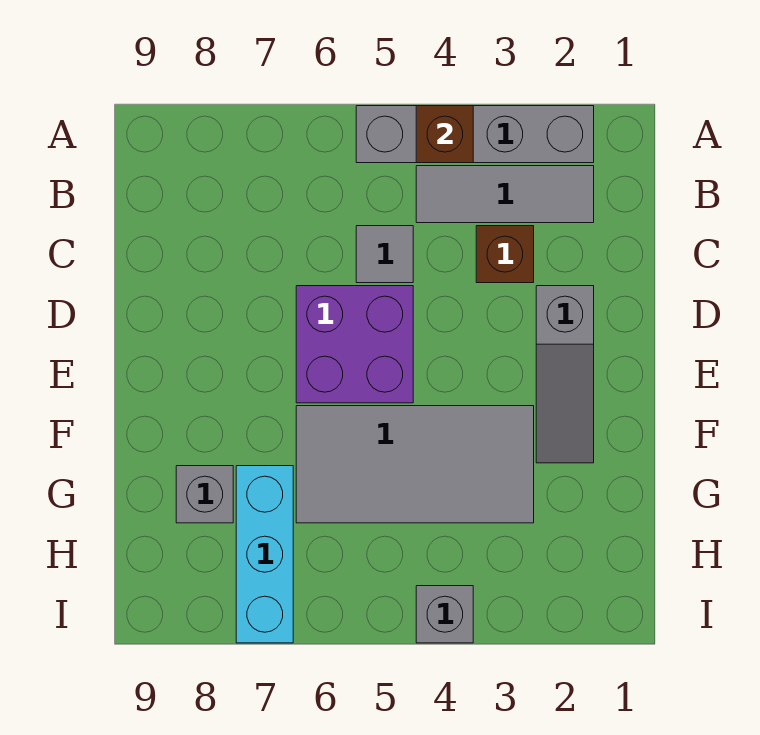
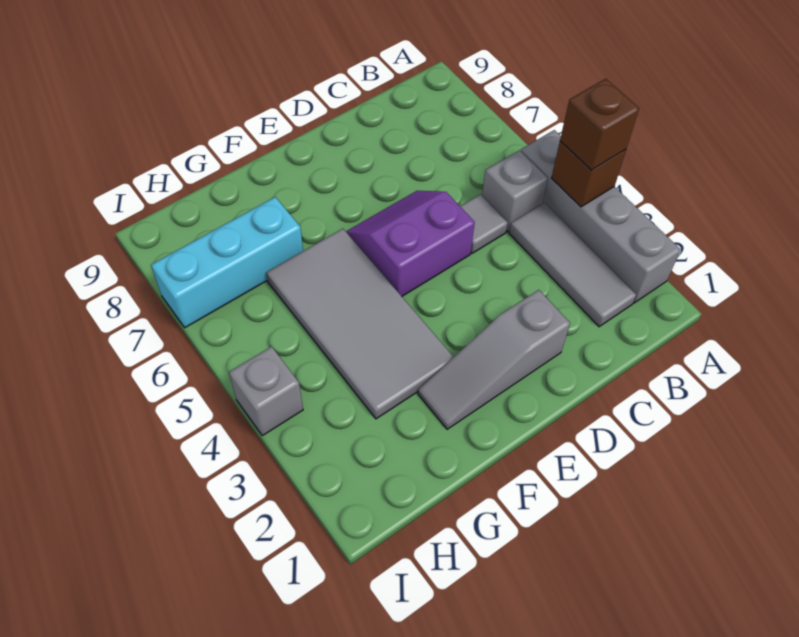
brown 1x1 brick [476,226,534,283] -> brown 1x1 brick moved to [560,79,639,170]
purple 2x2 brick [296,286,413,403] -> purple 2x2 slope [346,191,475,296]
grey 1x1 brick [176,466,233,523] -> grey 1x1 brick moved to [482,150,548,232]

